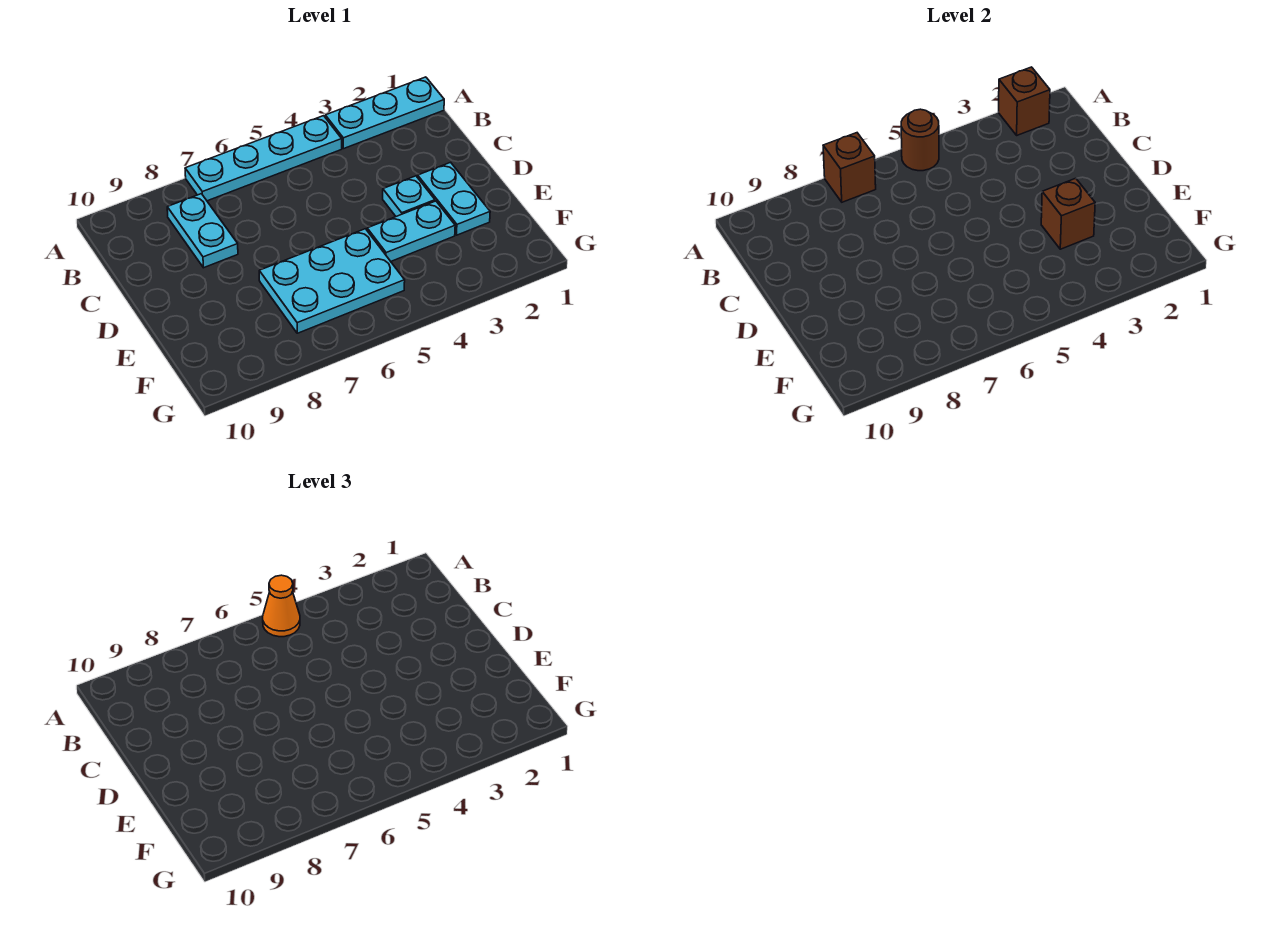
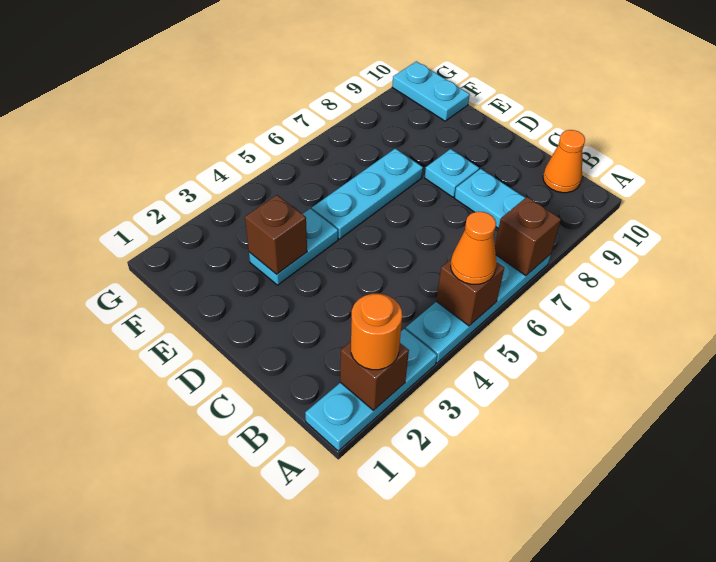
none -> orange 1x1 round brick [351,294,402,370]
brown 1x1 round brick [901,109,939,171] -> brown 1x1 brick [436,260,504,326]
none -> orange 1x1 cone [543,130,585,193]
cyan 1x2 plate [418,162,490,235] -> cyan 1x2 plate moved to [392,61,470,121]
cyan 1x1 plate [383,176,435,216] -> cyan 1x1 plate moved to [425,149,479,197]
cyan 2x3 plate [259,229,405,333] -> cyan 1x3 plate [312,148,423,239]

